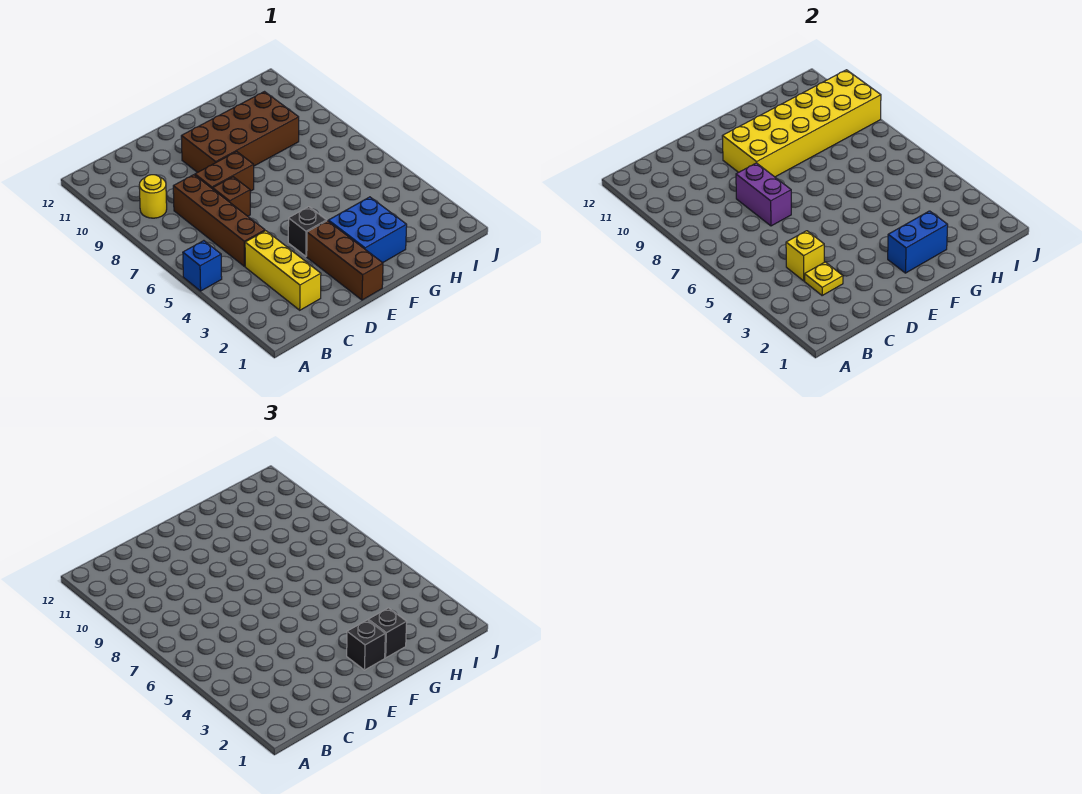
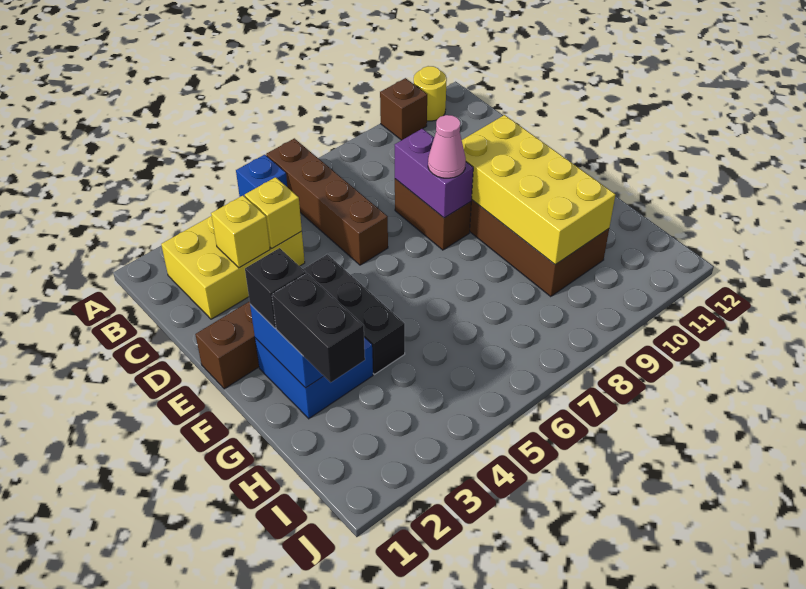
yellow 1x1 round brick [139,175,167,218] -> yellow 1x1 round brick moved to [414,66,447,121]
yellow 1x3 brick [245,231,321,310] -> yellow 2x3 brick [161,216,305,319]
yellow 1x1 plate [805,262,843,296] -> yellow 1x1 brick [211,196,270,268]
brown 1x4 brick [173,175,265,266] -> brown 1x4 brick turned to [266,138,388,265]
brown 1x1 brick [213,177,250,216] -> brown 1x1 brick moved to [380,78,427,140]
purple 1x2 brick [736,163,791,226] -> purple 1x2 brick turned to [395,129,473,218]
black 1x1 brick [288,207,327,256] -> black 1x3 brick [303,254,405,374]
none -> pink 1x1 cone [428,115,466,178]
yellow 2x6 brick [722,70,881,177] -> yellow 2x4 brick [462,115,615,265]
black 1x1 brick [368,608,407,658] -> black 1x2 brick [272,273,365,382]

